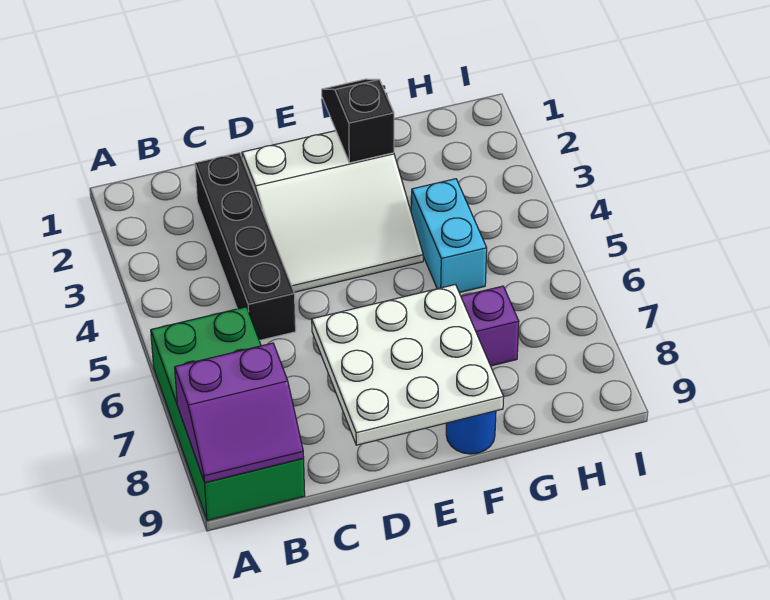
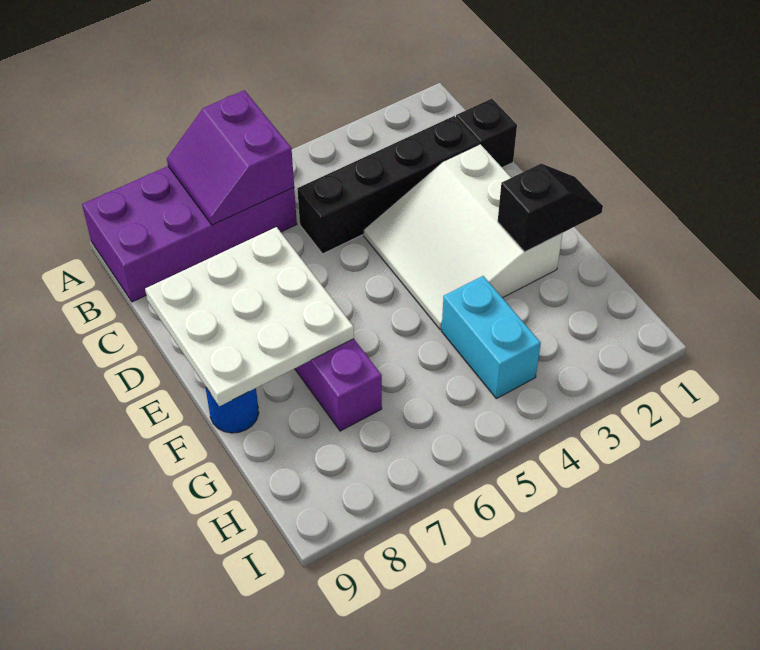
green 2x4 brick [151,307,305,521] -> purple 2x4 brick [82,166,297,302]
purple 2x2 slope [175,343,304,483] -> purple 2x2 slope moved to [167,90,294,225]
none -> black 1x1 brick [456,99,517,168]
cyan 1x2 brick [411,179,487,293] -> cyan 1x2 brick turned to [442,276,541,399]

